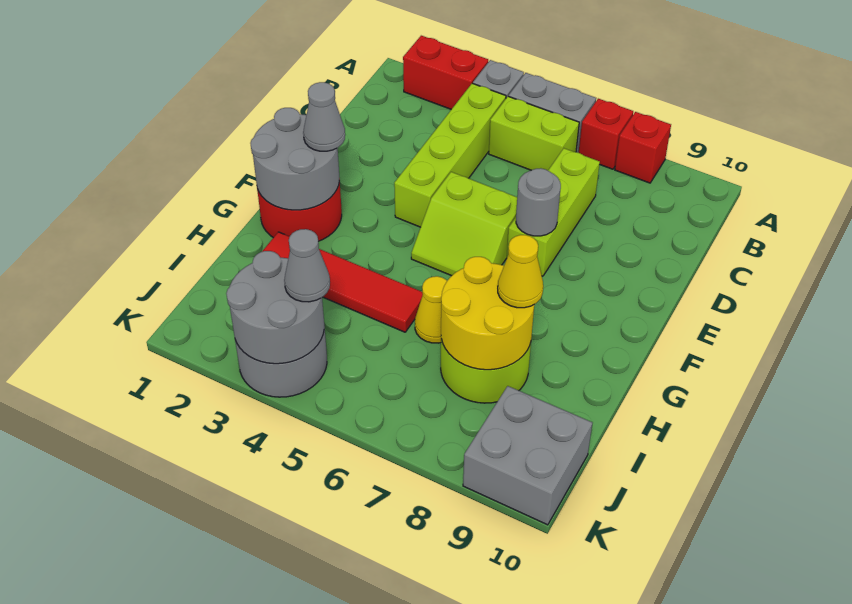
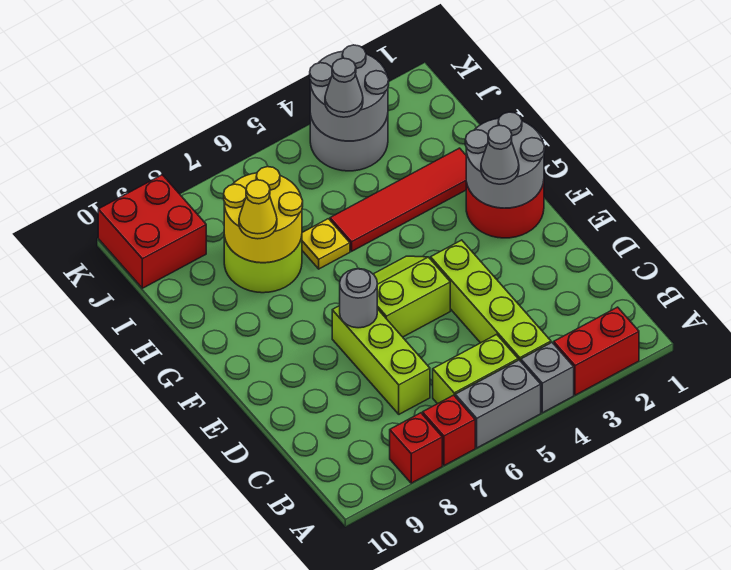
yellow 1x1 cone [415,276,447,343] -> yellow 1x1 plate [302,219,350,269]
grey 2x2 brick [463,386,592,525] -> red 2x2 brick [98,175,206,288]

